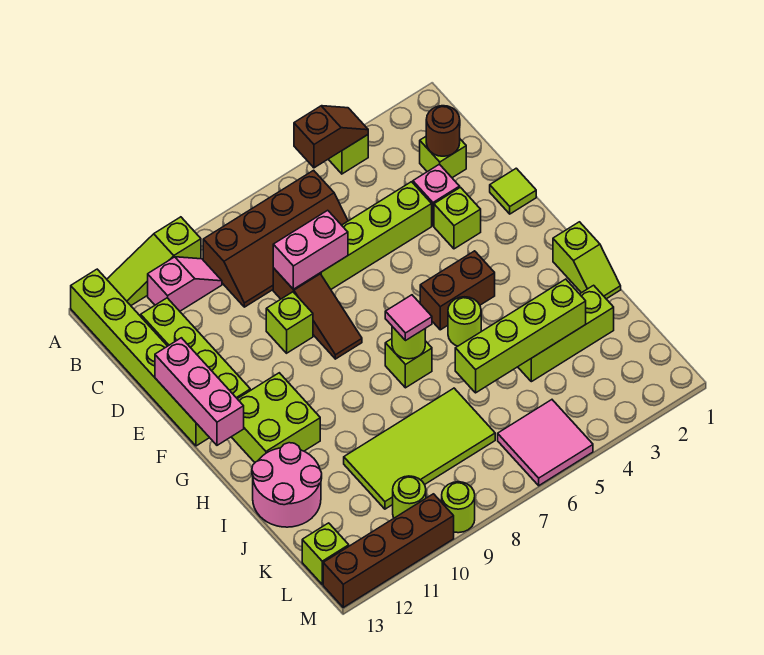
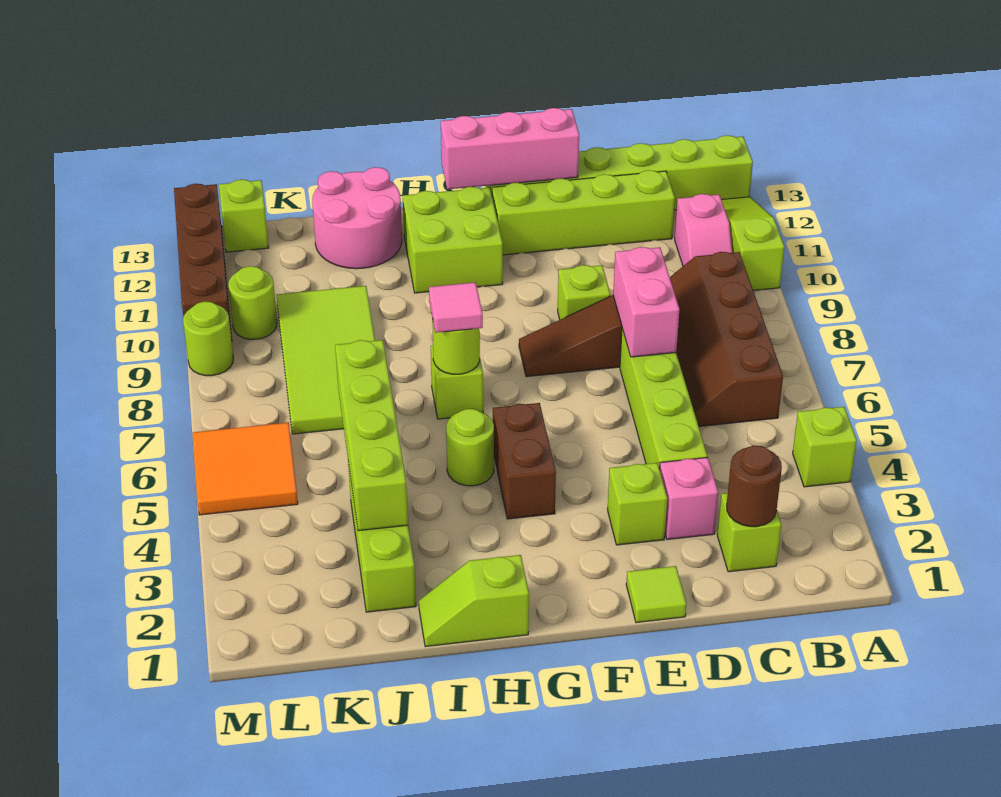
brown 1x2 slope [294,106,368,168] -> none
pink 2x2 tile [498,400,593,486] -> orange 2x2 tile [193,423,298,515]

